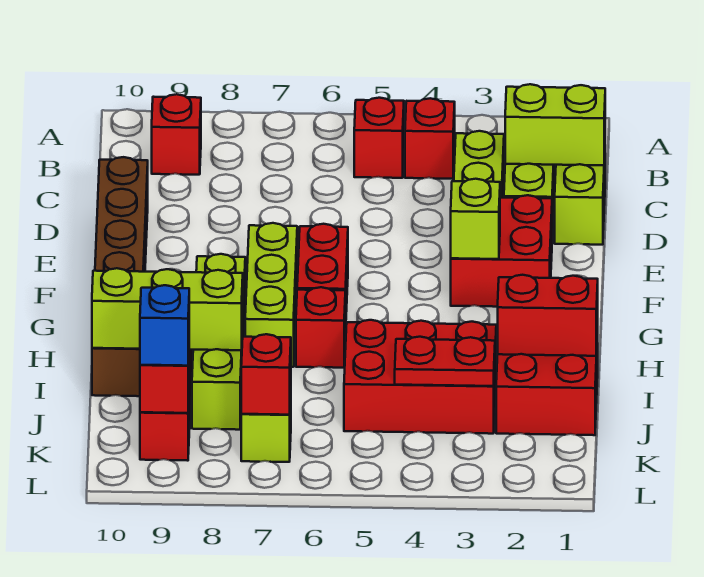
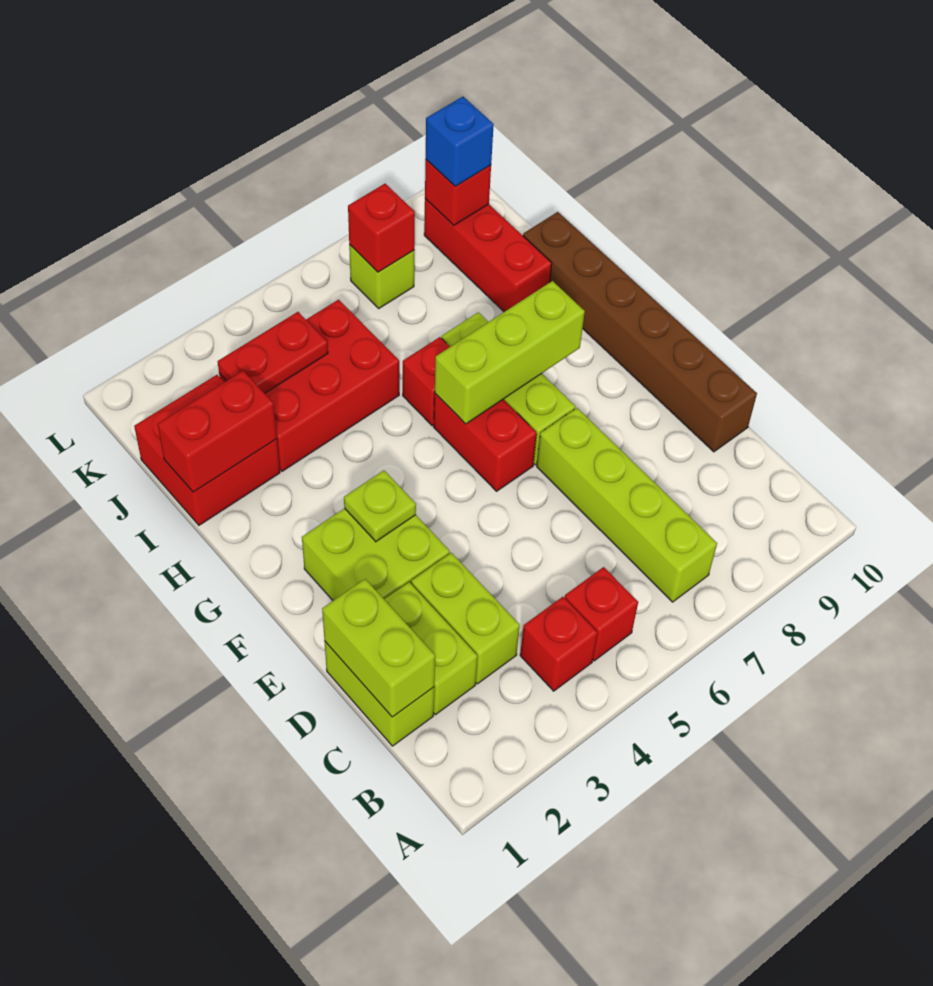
red 1x1 brick [152,94,201,175] -> none
lime 1x2 brick [505,84,605,165] -> lime 1x2 brick turned to [322,579,435,717]
red 2x2 brick [451,195,552,307] -> lime 2x2 brick [302,508,450,601]
lime 1x1 brick [451,179,500,259] -> lime 1x1 plate [344,470,416,542]
lime 1x4 brick [192,254,245,430] -> lime 1x4 brick moved to [537,408,717,602]
lime 1x3 brick [92,268,243,350] -> lime 1x3 brick moved to [435,281,585,424]

